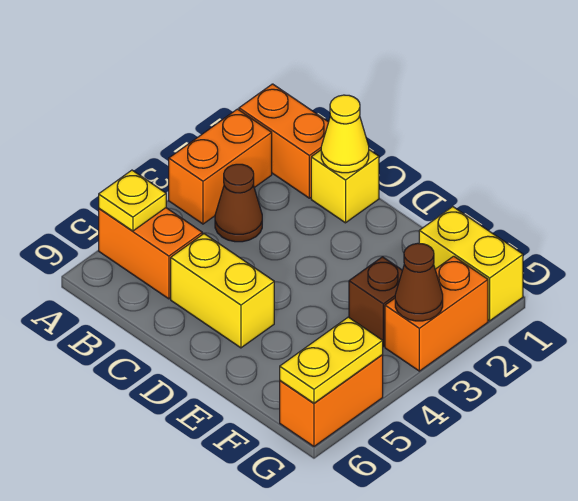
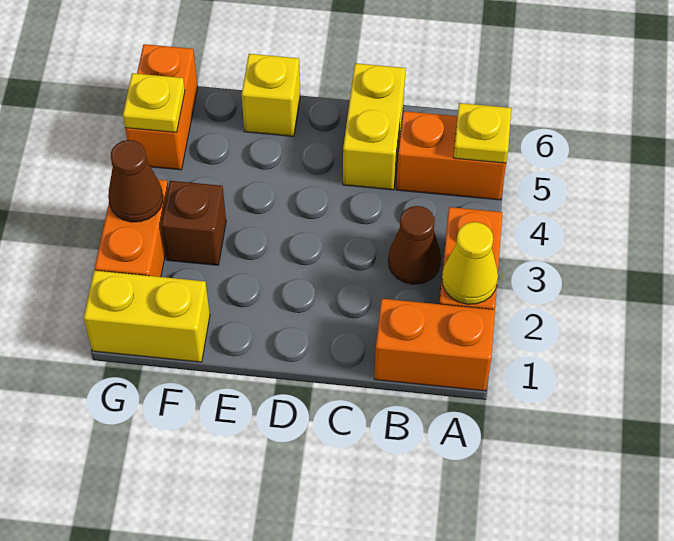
yellow 1x1 brick [311,150,379,223] -> yellow 1x1 brick moved to [242,54,300,136]
yellow 1x1 cone [321,95,369,173] -> yellow 1x1 cone moved to [442,222,498,304]
yellow 1x2 brick [171,234,274,348] -> yellow 1x2 brick turned to [343,63,406,190]
yellow 1x2 plate [280,317,383,403] -> yellow 1x1 plate [123,73,185,133]

